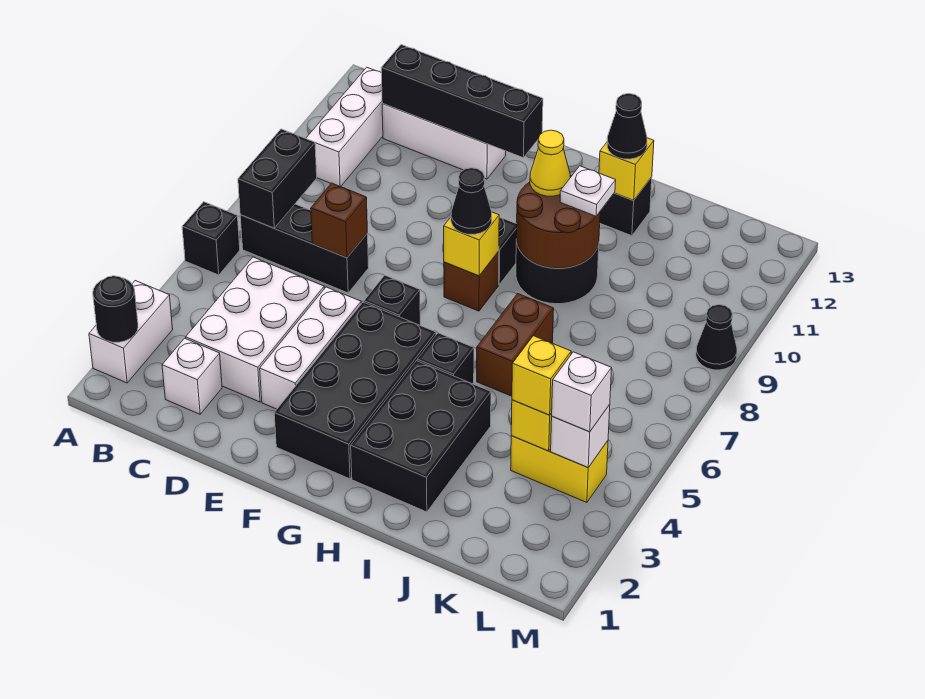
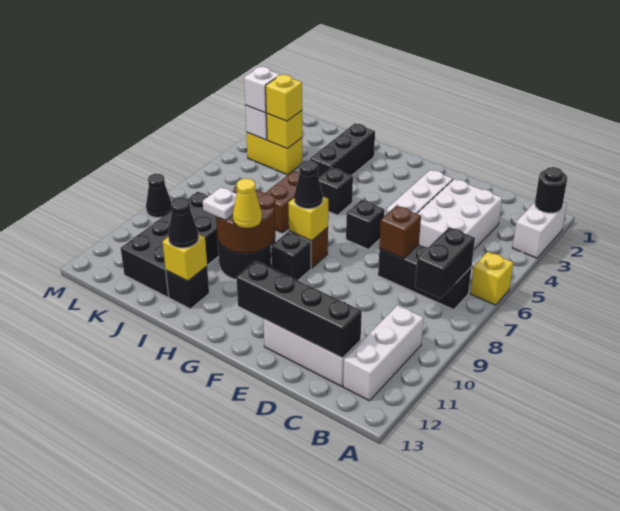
black 1x1 brick [182,202,240,275] -> yellow 1x1 brick [470,252,513,305]
white 1x1 brick [162,338,222,414] -> none
black 2x4 brick [274,302,436,479] -> black 2x4 brick moved to [121,192,219,297]
black 2x3 brick [351,361,491,512] -> black 1x3 brick [310,123,375,178]

